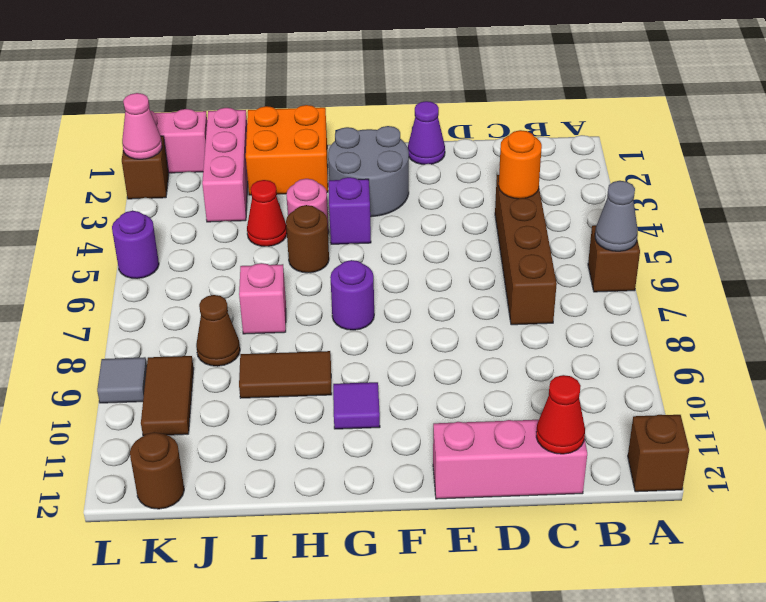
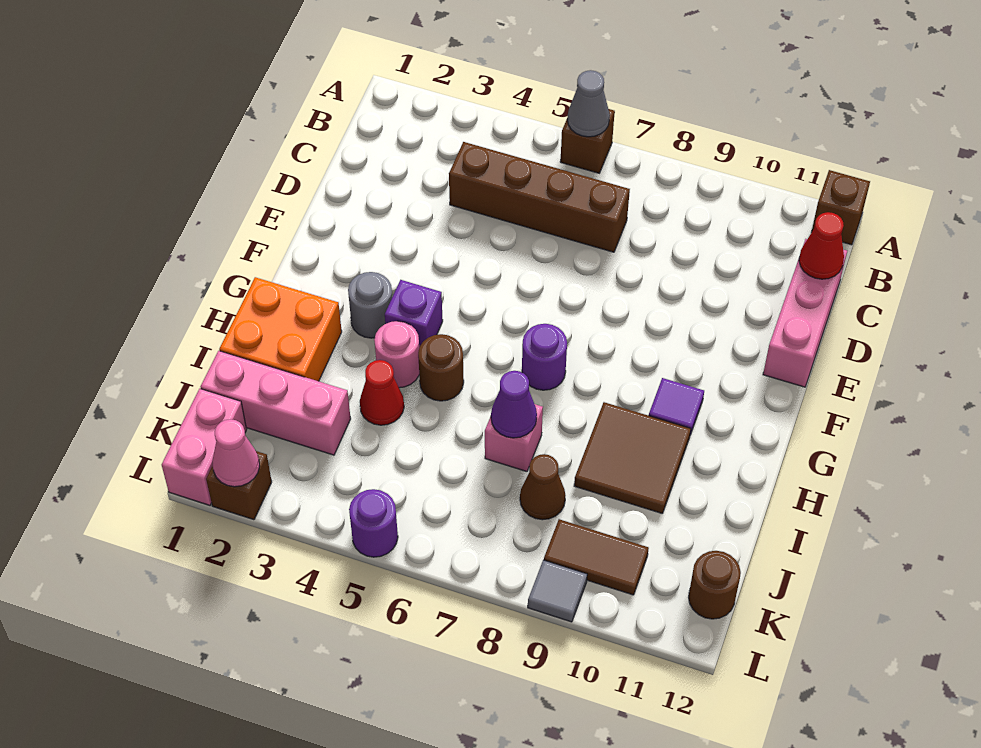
orange 1x1 round brick [499,130,542,199] -> none
purple 1x1 cone [408,101,445,164] -> purple 1x1 cone moved to [491,371,537,438]
grey 2x2 round brick [328,126,409,217] -> grey 1x1 round brick [348,272,392,338]
brown 1x2 tile [239,351,332,398] -> brown 2x2 tile [574,402,691,513]

